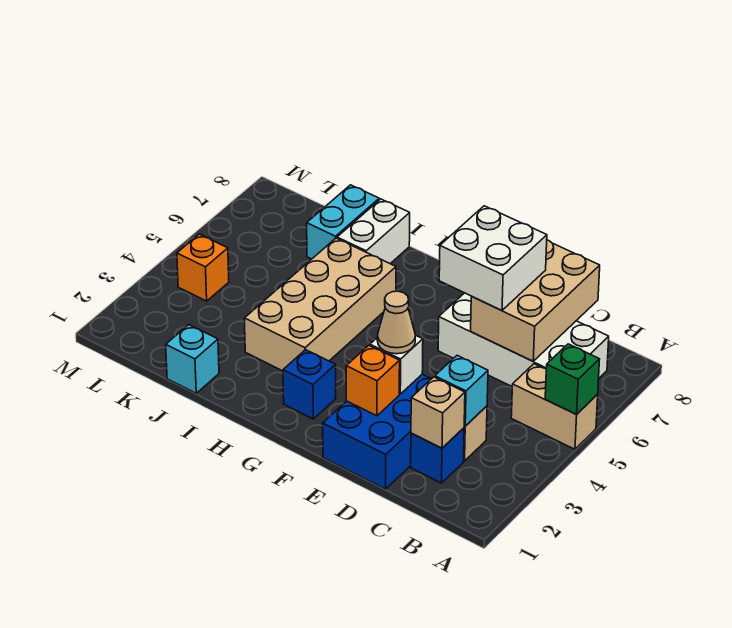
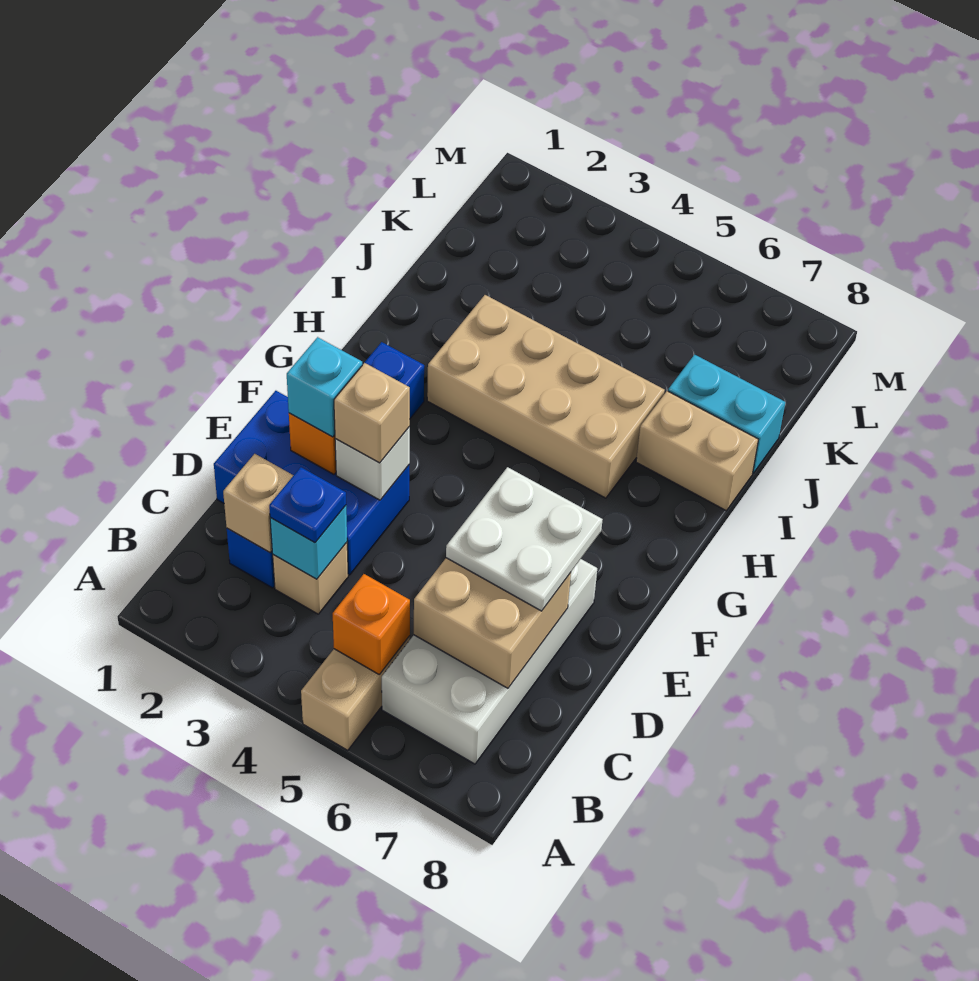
green 1x1 brick [545,344,600,414] -> none
none -> blue 1x1 plate [269,467,346,543]
tan 2x3 brick [471,240,600,361] -> tan 2x2 brick [414,558,571,688]
white 2x2 brick [439,206,547,311] -> white 2x2 plate [446,467,603,611]
tan 1x1 cone [377,291,415,354] -> tan 1x1 brick [334,363,410,463]
white 1x2 brick [337,199,410,264] -> tan 1x2 brick [636,391,758,511]
cyan 1x1 brick [166,325,219,393] -> cyan 1x1 brick moved to [287,337,362,437]
orange 1x1 brick [177,234,229,301] -> orange 1x1 brick moved to [333,574,410,675]

